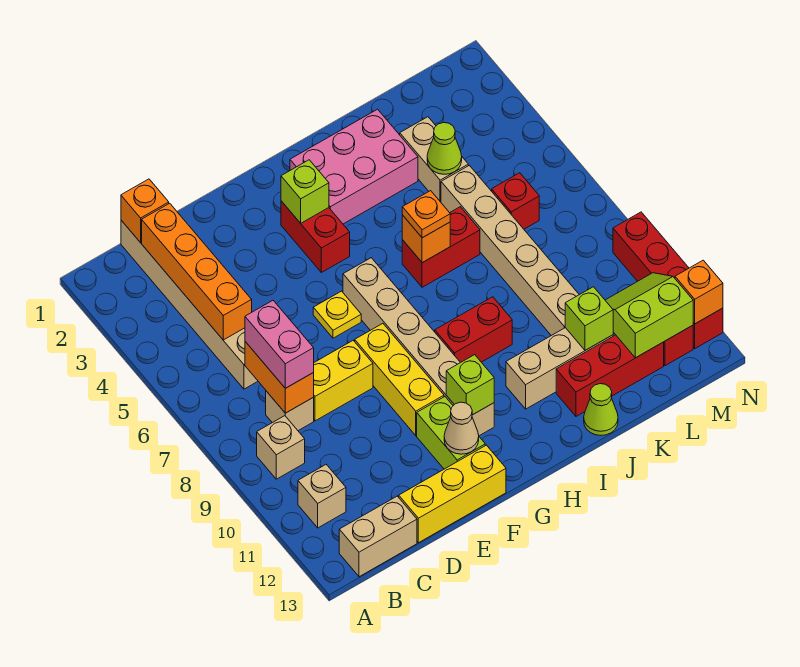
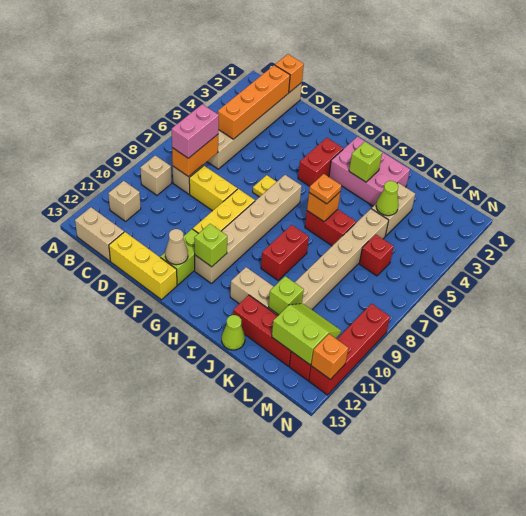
lime 1x1 brick [281,160,329,223] -> lime 1x1 brick moved to [349,142,382,182]
red 1x2 brick [435,297,512,363] -> red 1x2 brick turned to [261,225,309,280]

